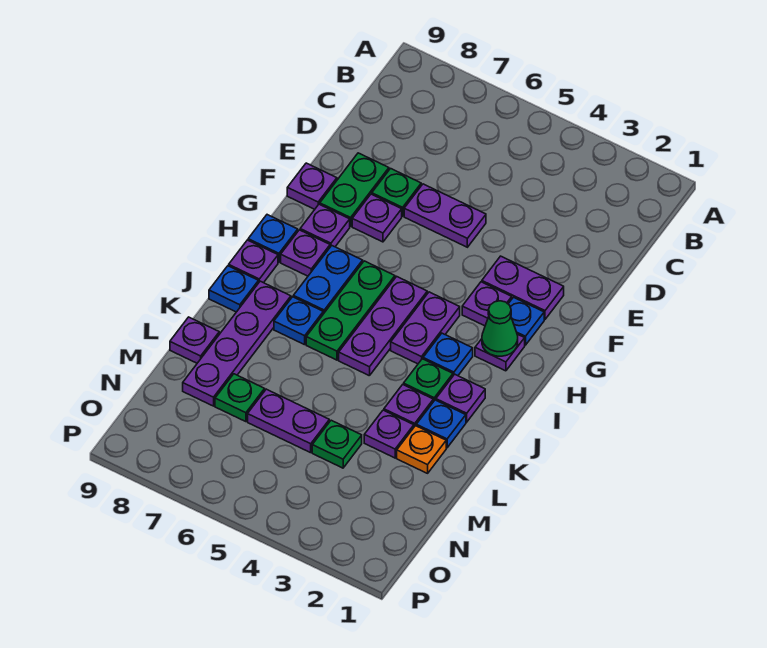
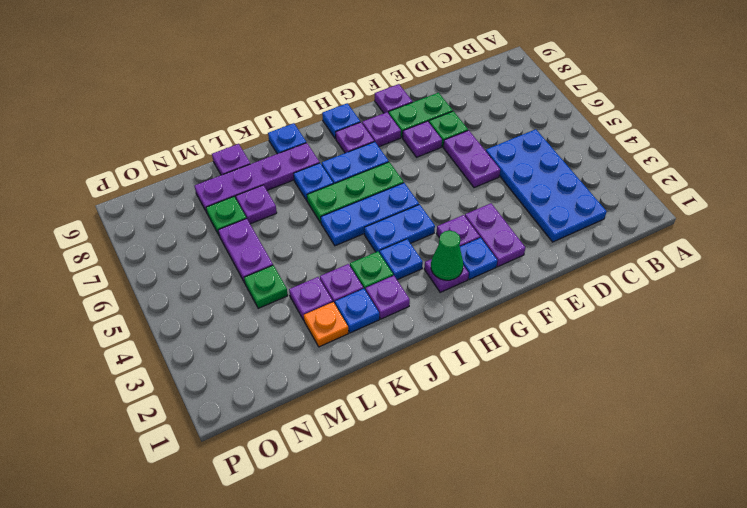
none -> blue 2x4 plate [486,129,607,242]
purple 1x2 plate [391,292,460,364] -> blue 1x2 plate [364,204,435,253]
purple 1x3 plate [339,276,427,376] -> blue 1x3 plate [321,183,419,246]
purple 1x1 plate [229,240,278,283] -> purple 1x1 plate moved to [236,185,277,224]

